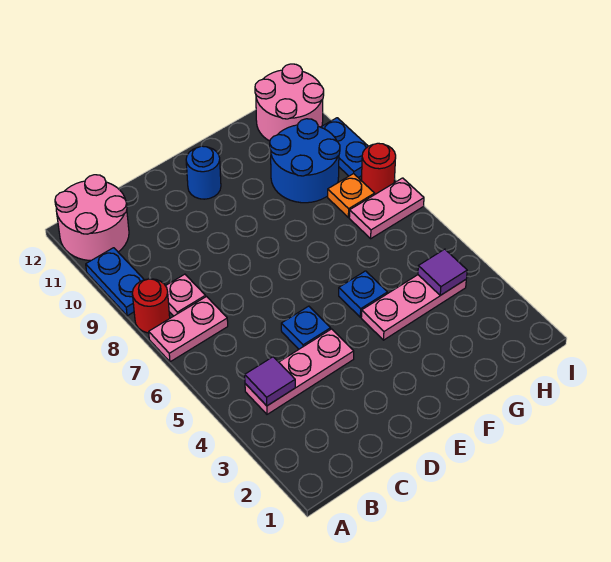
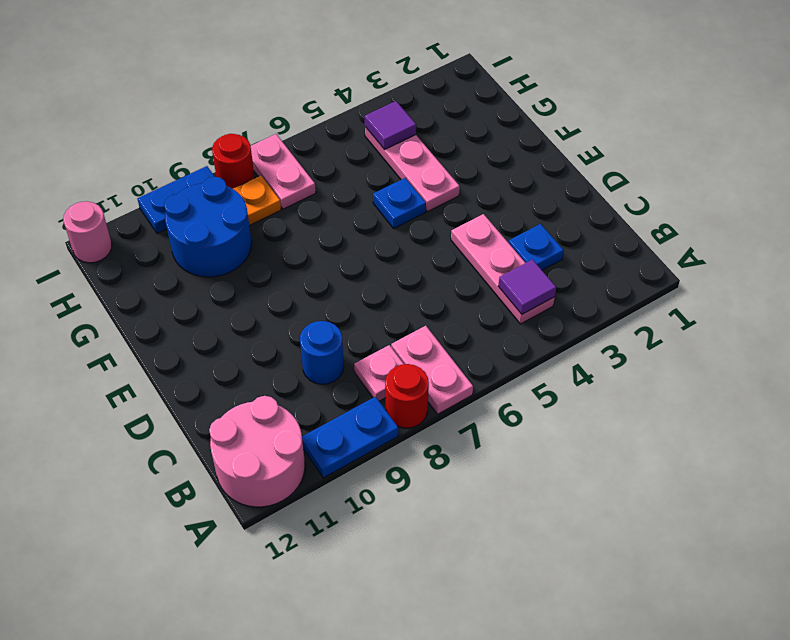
blue 1x1 plate [281,306,331,349] -> blue 1x1 plate moved to [508,224,564,270]
blue 1x1 round brick [186,146,221,199] -> blue 1x1 round brick moved to [300,321,344,384]
pink 2x2 round brick [255,64,324,141] -> pink 1x1 round brick [63,201,112,263]

